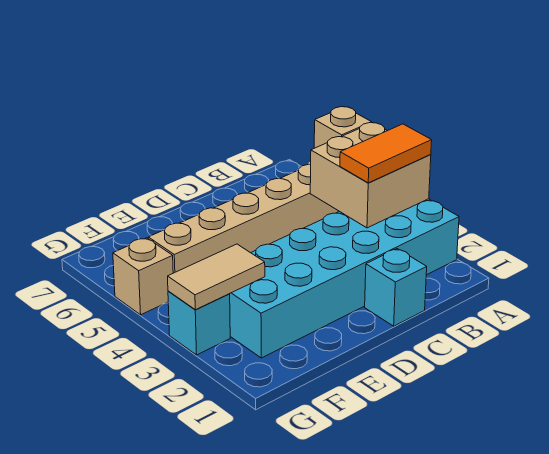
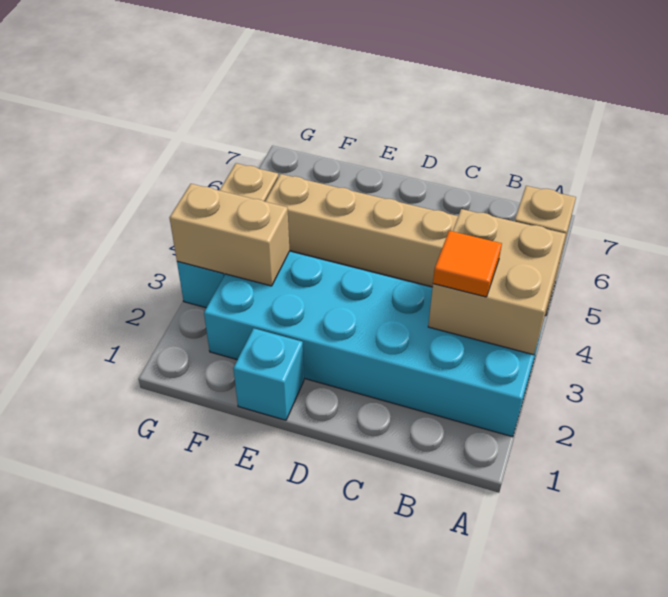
orange 1x2 tile [340,124,432,183] -> orange 1x1 tile [433,231,502,297]
cyan 1x1 brick [365,249,427,326] -> cyan 1x1 brick moved to [233,328,304,420]
tan 1x2 tile [168,244,265,310] -> tan 1x2 brick [169,184,289,286]

